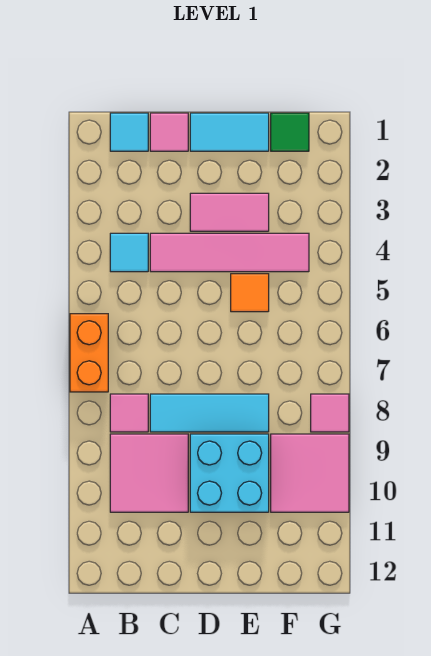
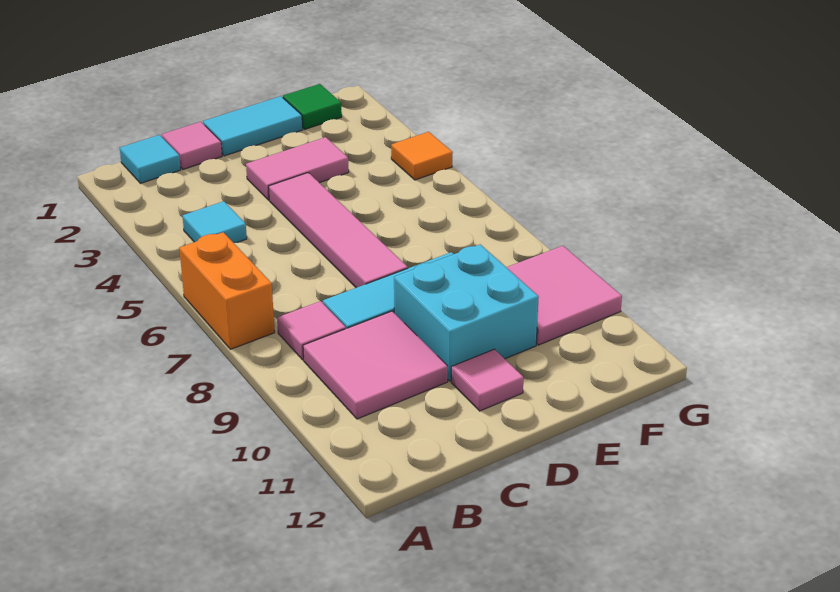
pink 1x4 tile [150,233,309,272] -> pink 1x4 tile turned to [269,173,408,288]
orange 1x1 tile [231,274,269,312] -> orange 1x1 tile moved to [391,132,453,180]
pink 1x1 tile [311,394,349,432] -> pink 1x1 tile moved to [451,349,524,411]

